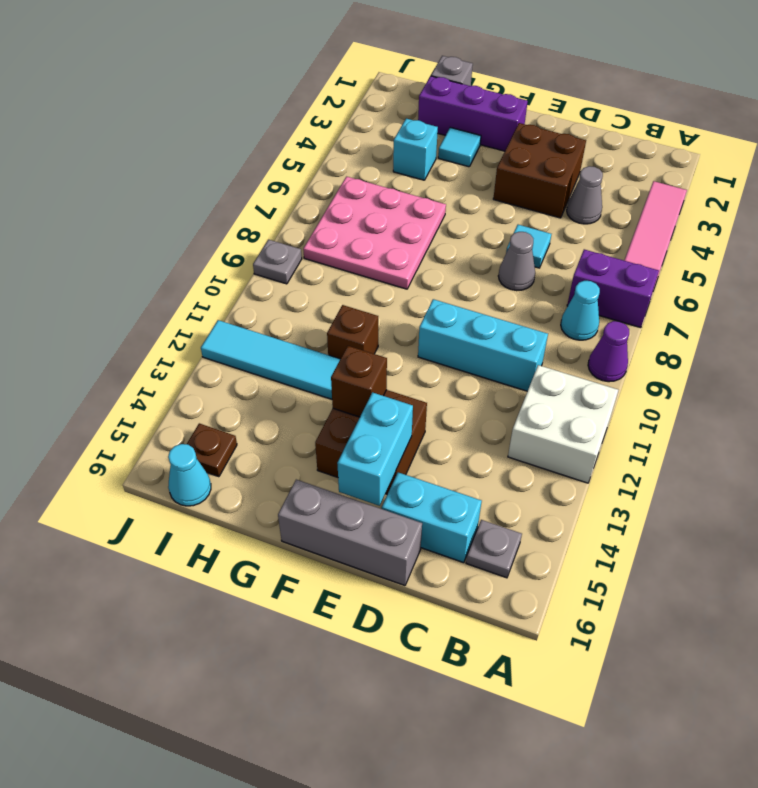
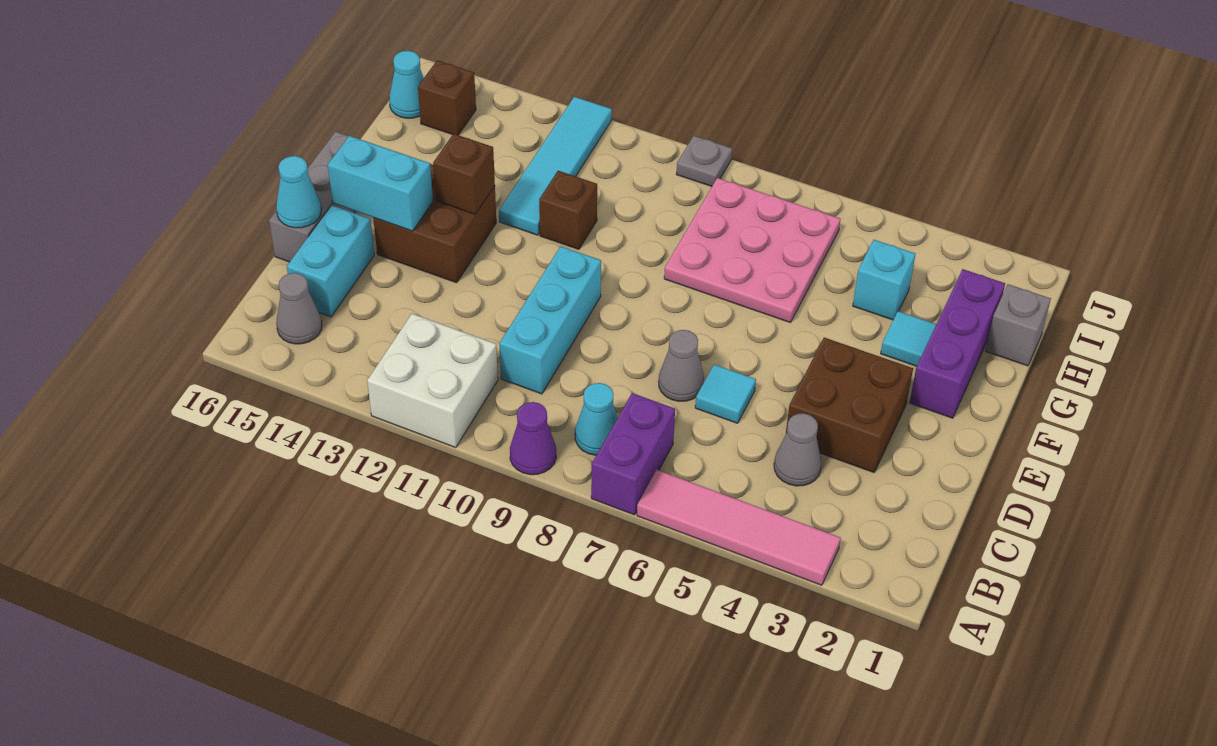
grey 1x1 plate [466,520,522,578] -> grey 1x1 cone [276,273,322,344]
none -> cyan 1x1 cone [276,156,321,228]
brown 1x1 plate [187,423,237,477] -> brown 1x1 brick [418,60,476,135]

